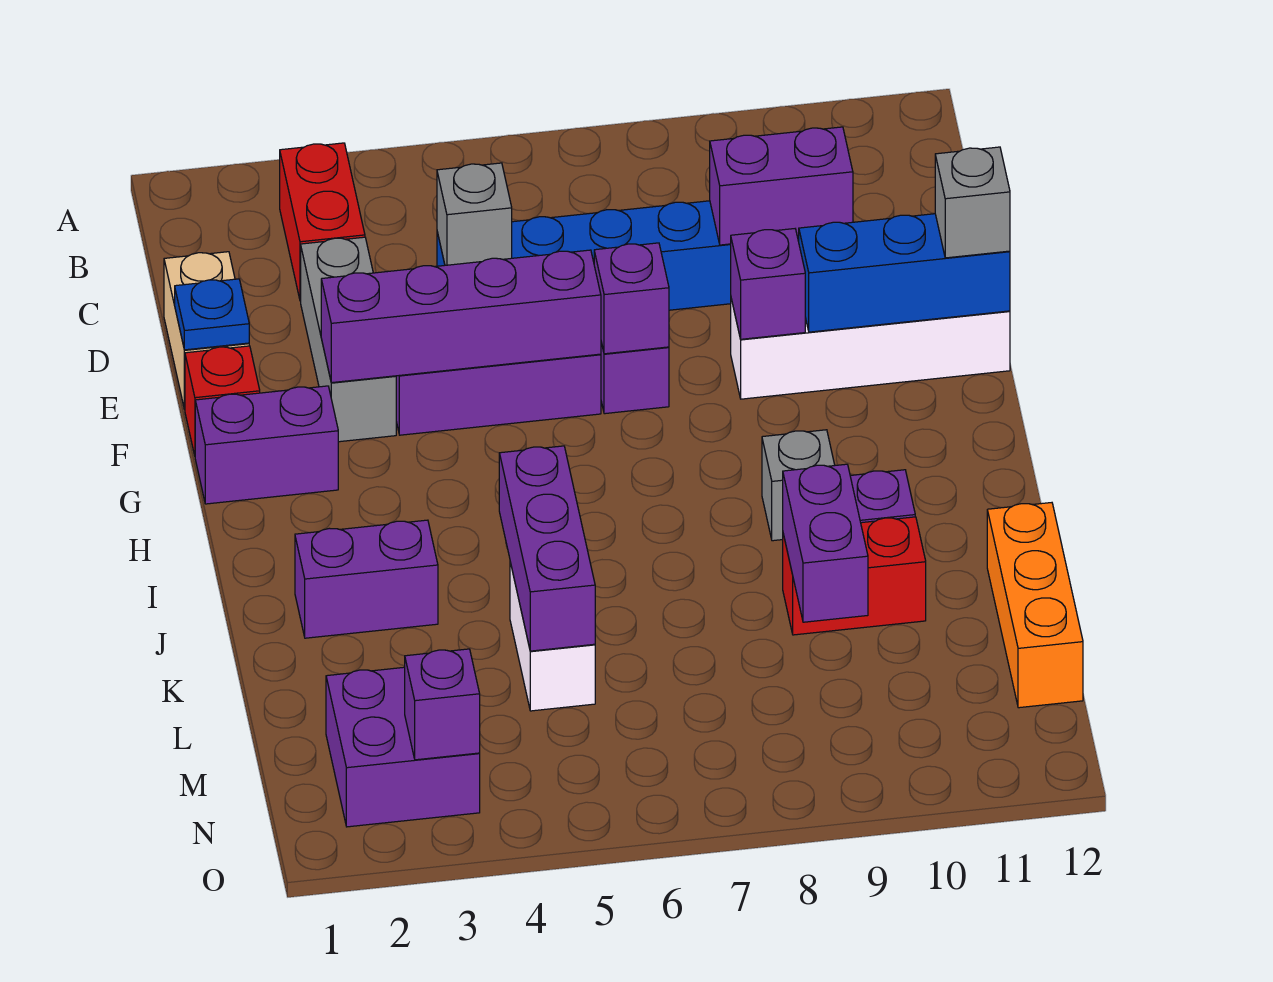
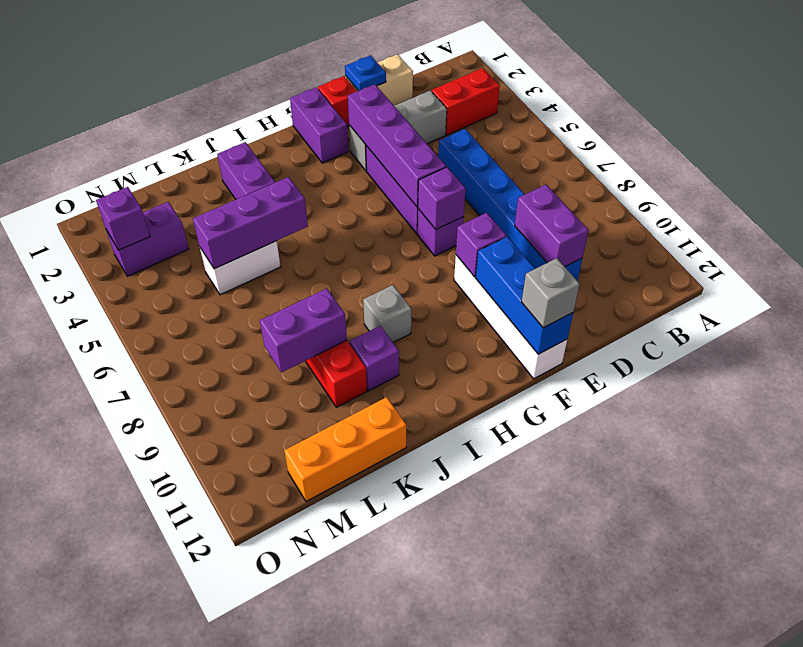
grey 1x1 brick [437,163,512,265] -> none
purple 2x2 brick [326,667,480,827] -> purple 1x2 brick [106,202,189,276]

